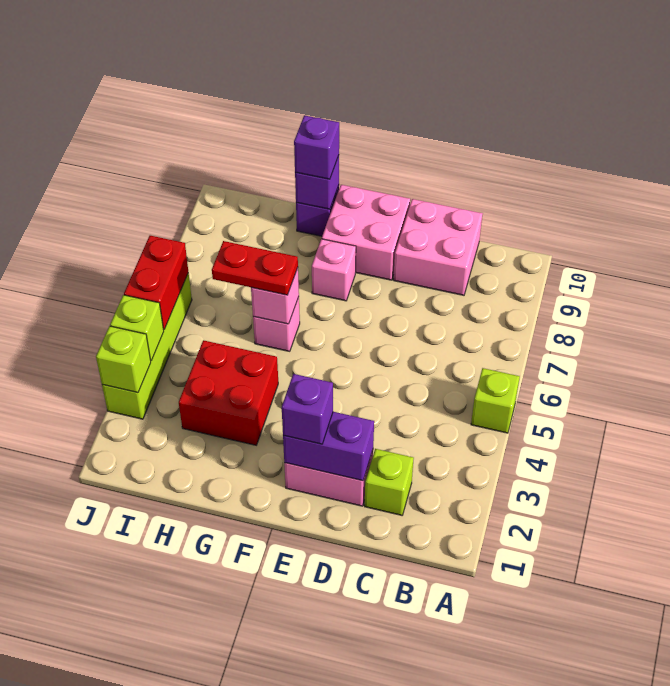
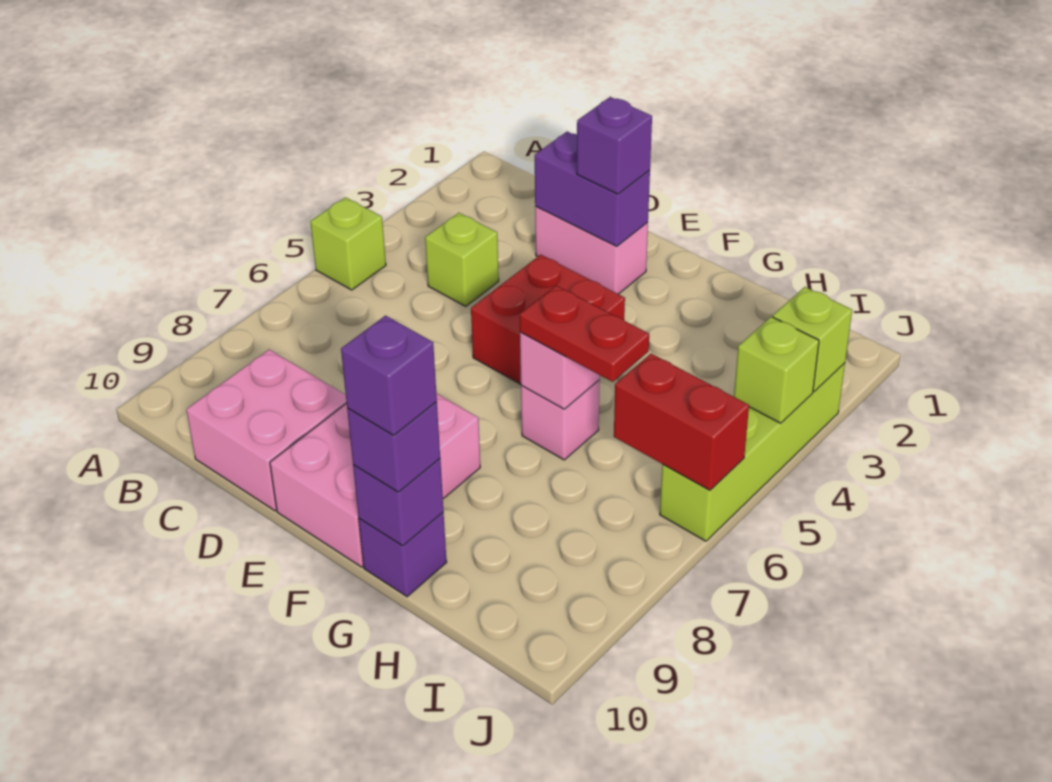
lime 1x1 brick [365,449,414,515] -> lime 1x1 brick moved to [425,213,499,306]
red 2x2 brick [179,340,278,445] -> red 2x2 brick moved to [471,255,625,384]
none -> purple 1x1 brick [341,316,437,435]
red 1x2 brick [124,236,188,330] -> red 1x2 brick turned to [614,354,749,490]

